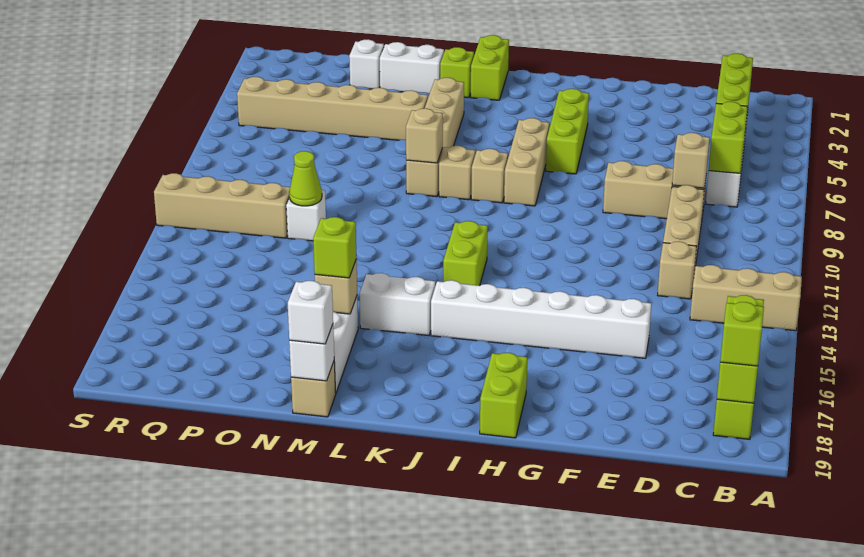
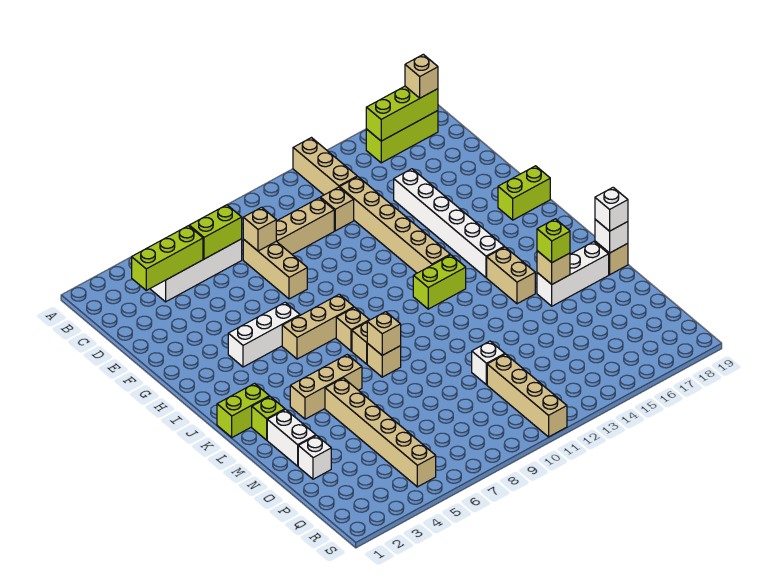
lime 1x1 brick [720,302,764,366] -> tan 1x1 brick [405,54,438,98]
none -> tan 1x6 brick [340,177,450,273]
lime 1x3 brick [546,89,589,174] -> white 1x3 brick [228,302,300,367]
white 1x2 brick [359,273,435,336] -> tan 1x2 brick [487,247,535,304]
lime 1x1 cone [289,151,322,206] -> none

